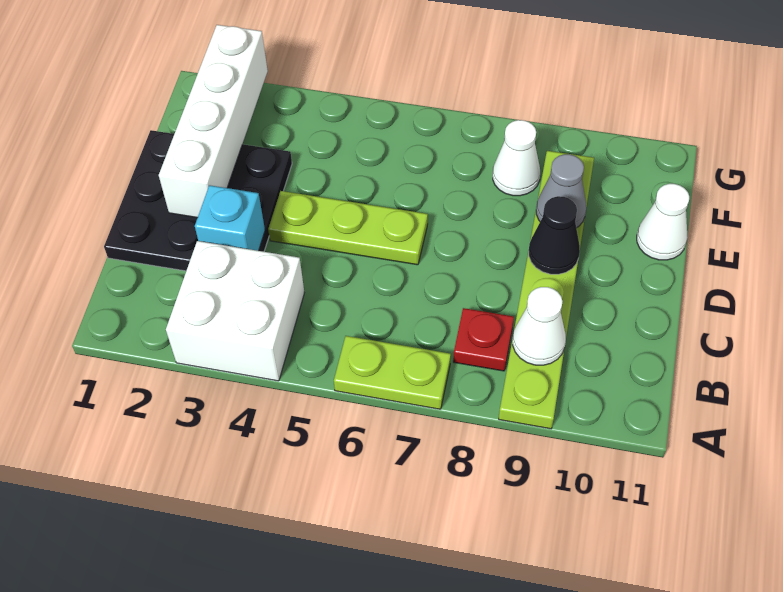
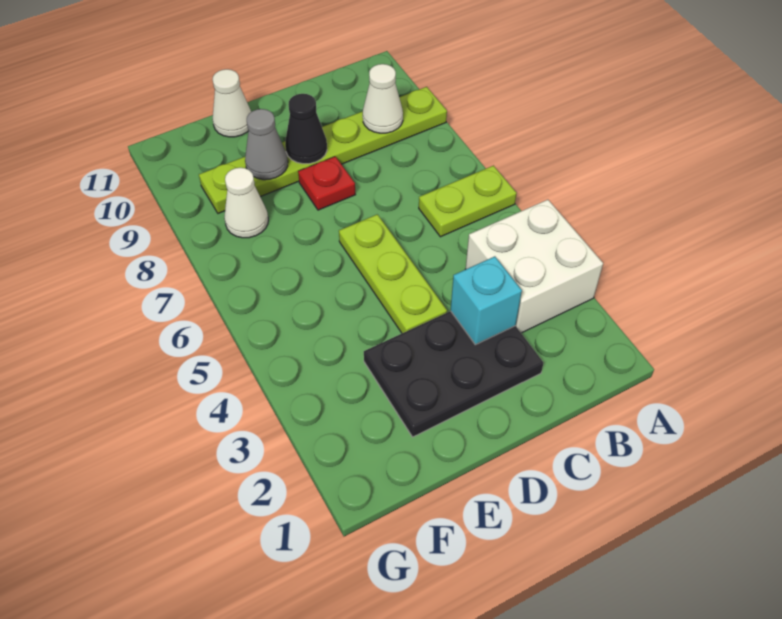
lime 1x2 plate [334,336,451,409] -> lime 1x2 plate turned to [419,166,517,237]
red 1x1 plate [453,308,514,371] -> red 1x1 plate moved to [298,156,355,210]
black 3x3 plate [104,130,292,271] -> black 2x3 plate [364,311,544,437]
white 1x4 brick [159,25,268,218] -> none

